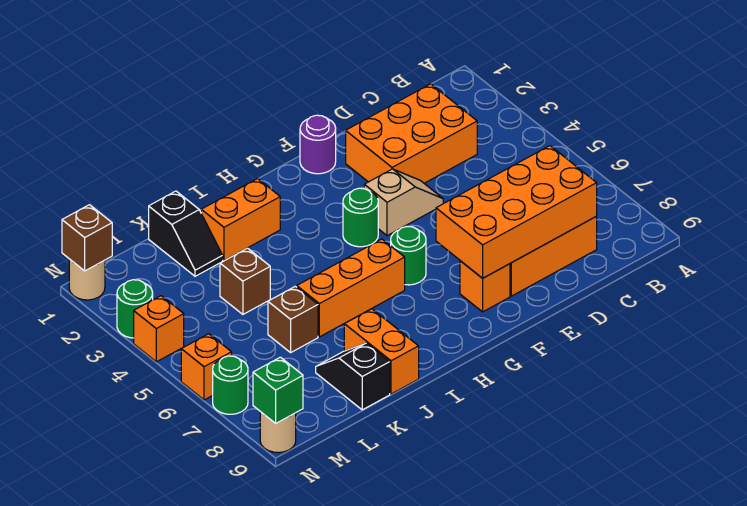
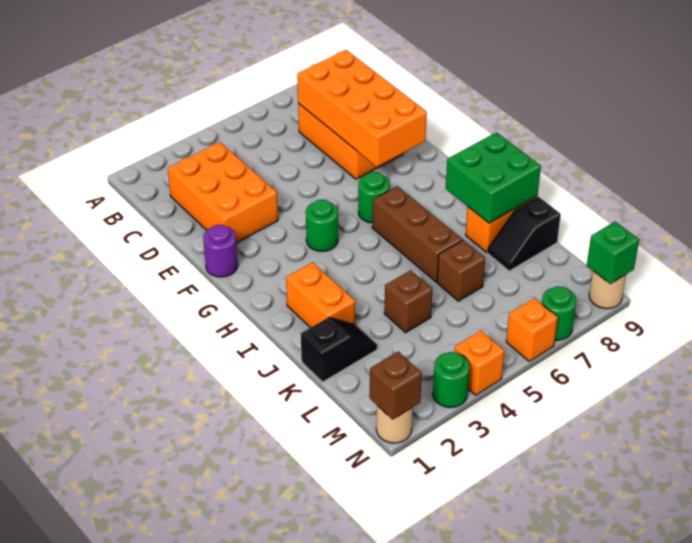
tan 1x2 slope [364,169,443,236] -> none
orange 1x1 brick [460,261,510,312] -> none
orange 1x3 brick [297,239,405,337] -> brown 1x3 brick [372,186,462,282]
none -> green 2x2 brick [446,132,541,223]

